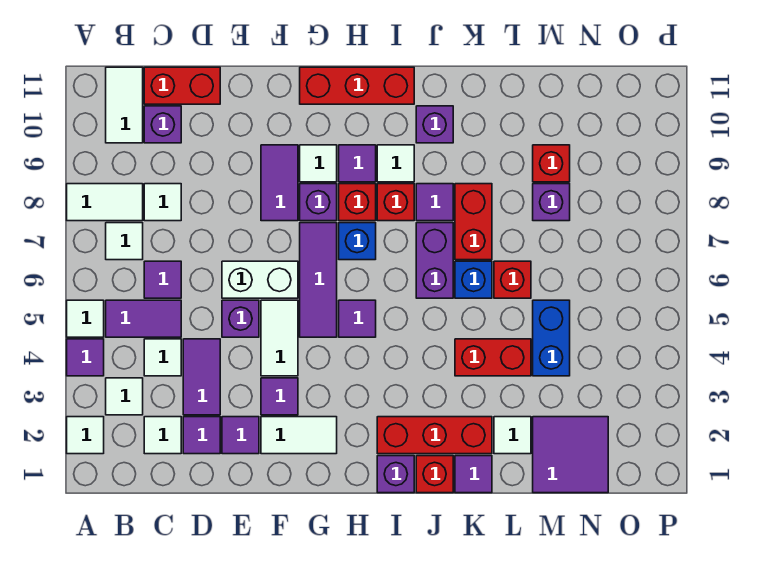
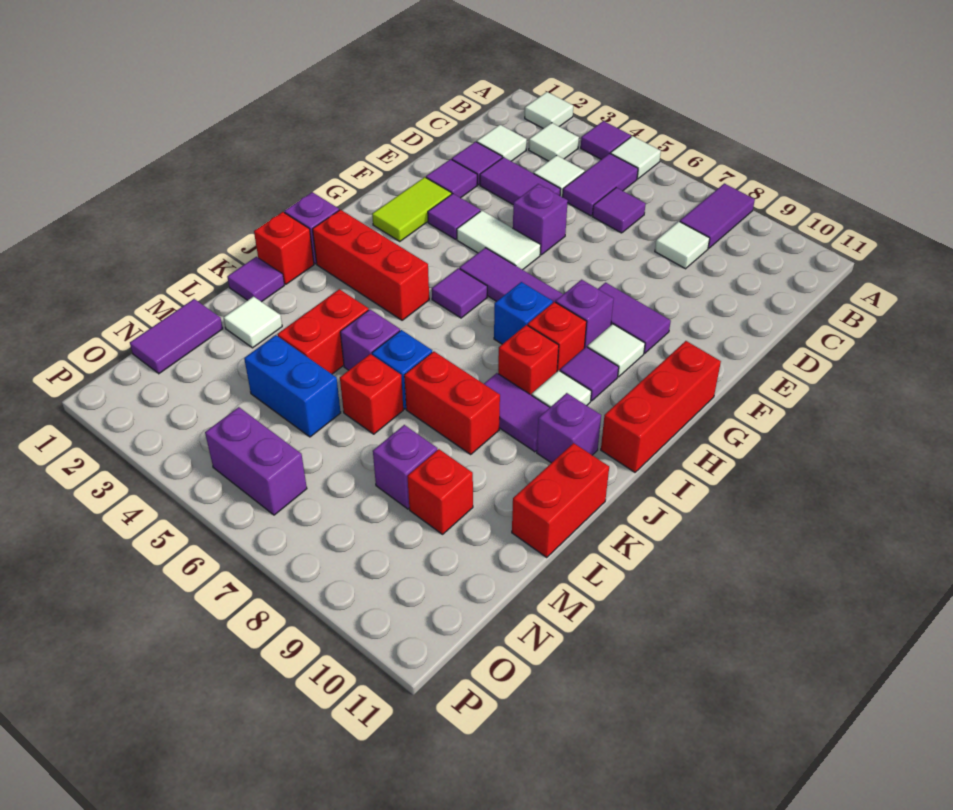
white 1x2 tile [67,184,143,221] -> purple 1x2 tile [680,183,755,248]
white 1x1 tile [106,223,143,260] -> none
white 1x2 tile [106,67,143,143] -> none
purple 1x1 brick [144,106,181,143] -> purple 1x1 brick moved to [340,310,400,370]
red 1x2 brick [144,67,220,104] -> red 1x2 brick moved to [512,443,609,557]
white 1x2 brick [222,261,298,298] -> none
white 1x2 tile [261,417,337,454] -> lime 1x2 tile [372,177,452,242]
red 1x3 brick [377,417,492,454] -> red 1x3 brick turned to [312,210,429,320]
purple 1x2 brick [416,223,453,298] -> purple 1x2 brick moved to [205,407,307,515]
purple 1x1 tile [416,184,453,221] -> purple 1x2 tile [484,373,550,452]
purple 2x2 tile [533,417,608,493] -> purple 1x2 tile [130,299,223,374]

